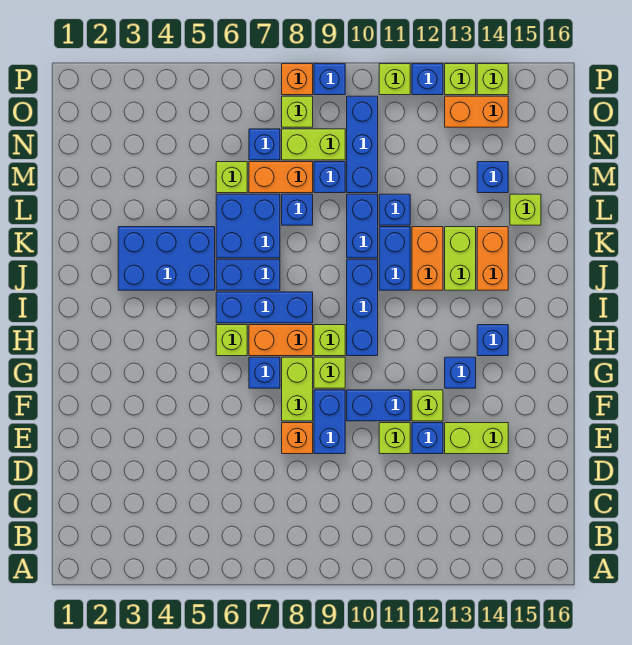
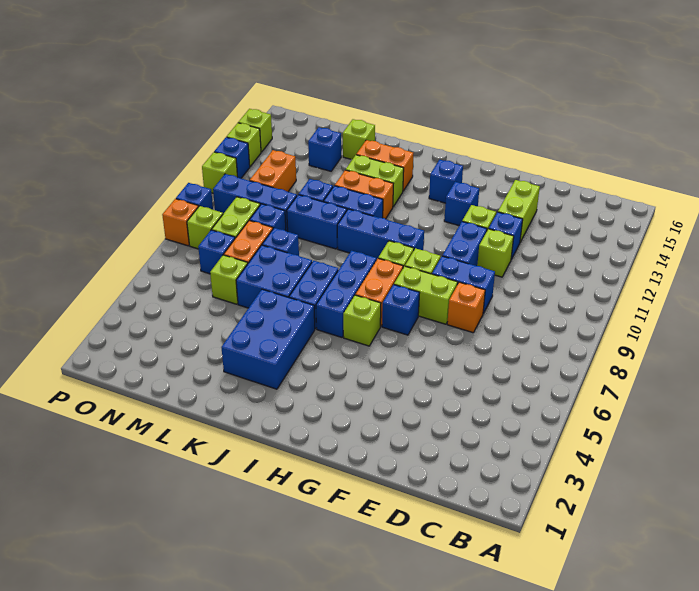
orange 1x2 brick [445,96,508,127] -> orange 1x2 brick moved to [249,150,296,192]

